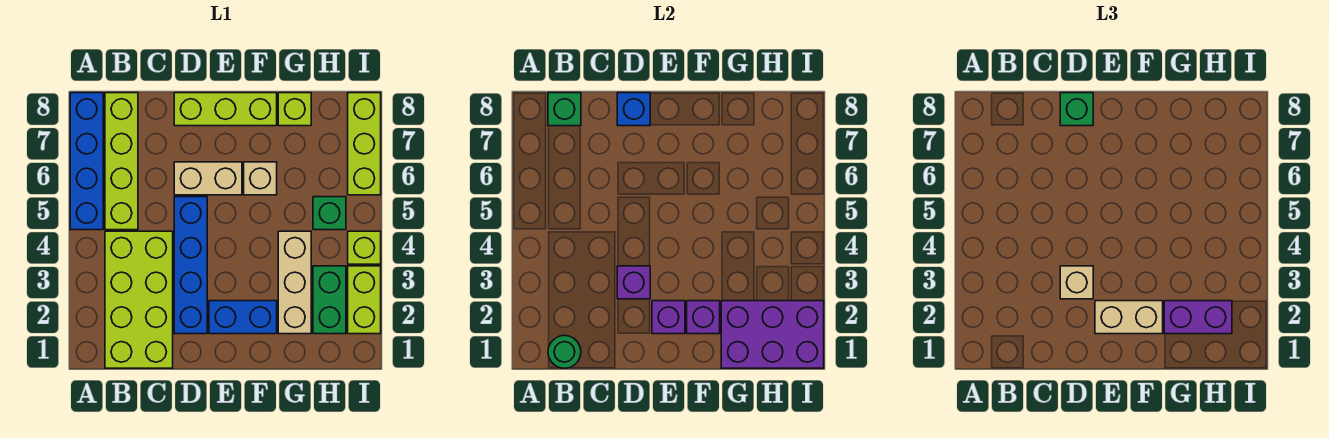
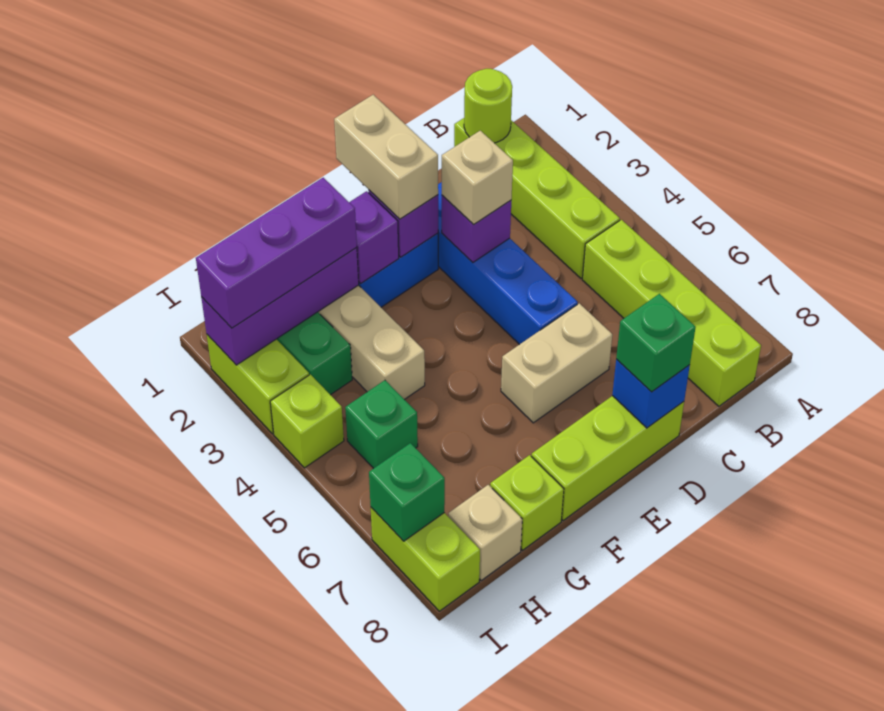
blue 1x4 brick [70,93,103,230] -> none
lime 2x4 brick [105,231,173,368] -> lime 1x4 brick [454,118,620,278]
green 1x1 round brick [548,335,581,368] -> lime 1x1 round brick [464,69,512,143]
green 1x1 brick [548,93,581,126] -> green 1x1 brick moved to [369,443,445,541]
tan 1x2 brick [1095,301,1163,334] -> tan 1x2 brick turned to [334,95,438,219]
tan 1x1 brick [244,162,277,195] -> tan 1x1 brick moved to [448,485,522,580]
purple 2x3 brick [721,301,824,368] -> purple 1x3 brick [201,248,359,365]
purple 1x2 brick [1164,301,1232,334] -> purple 1x3 brick [196,178,357,328]
lime 1x3 brick [348,93,381,195] -> lime 1x2 brick [371,508,480,611]

